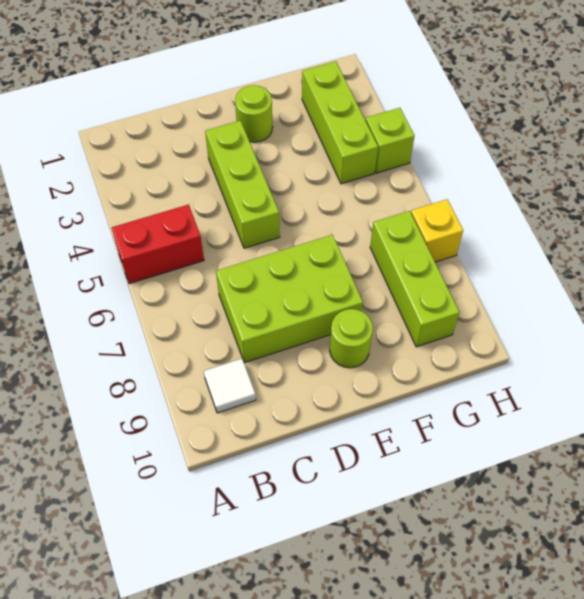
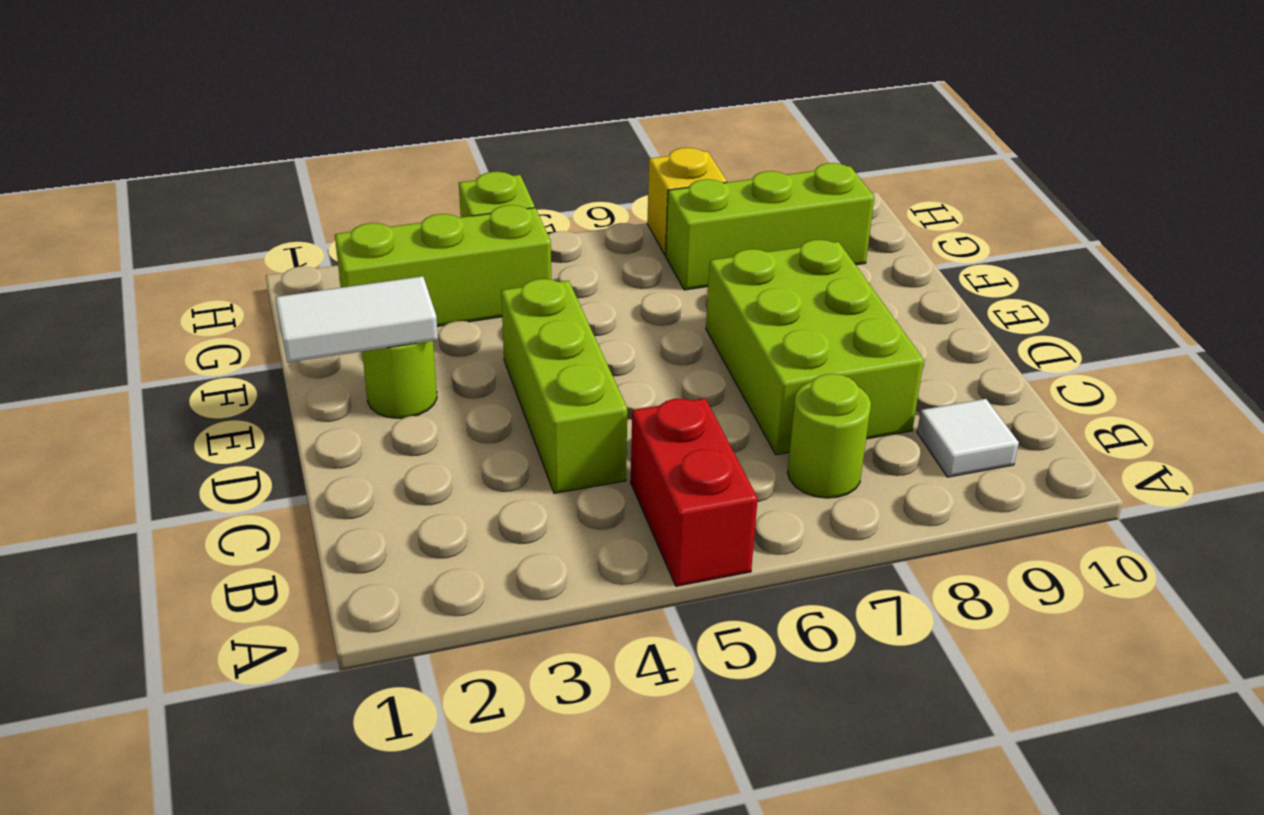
lime 1x3 brick [205,121,280,248] -> lime 1x3 brick turned to [501,279,627,493]
none -> white 1x2 tile [275,276,438,363]
lime 1x1 round brick [330,309,373,368] -> lime 1x1 round brick moved to [787,374,871,498]

